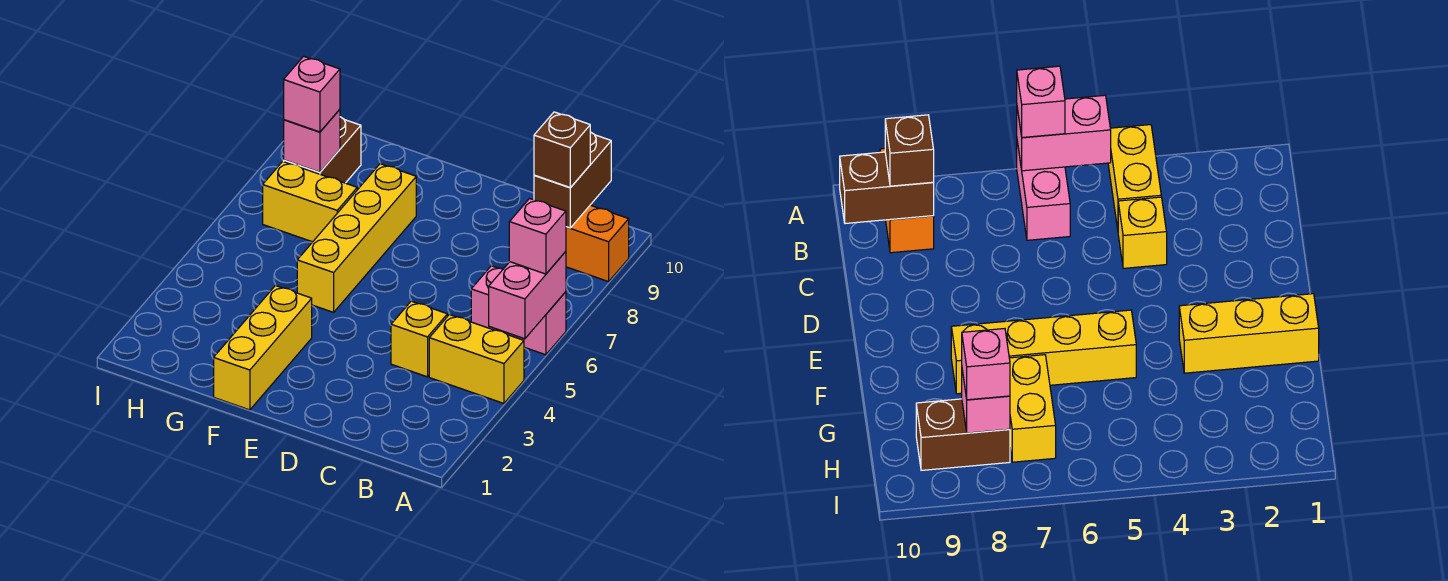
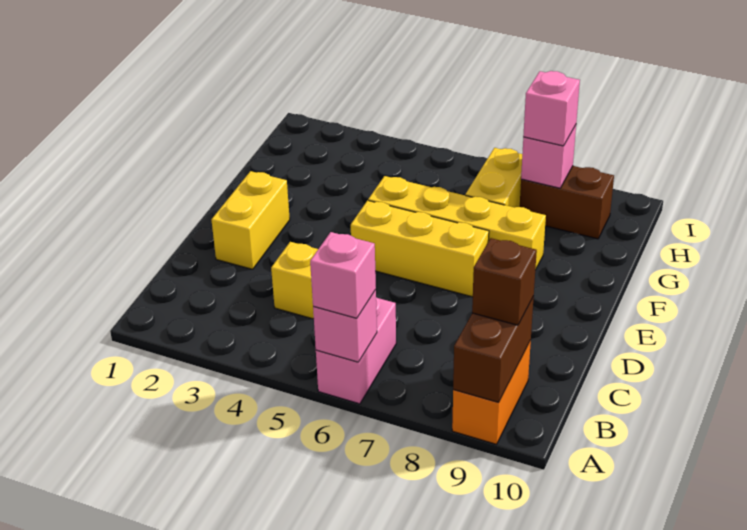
yellow 1x2 brick [429,315,524,403] -> yellow 1x2 brick moved to [211,171,290,269]
pink 1x2 brick [489,251,566,339] -> pink 1x1 brick [313,290,377,362]
brown 1x2 brick [534,132,611,228] -> brown 1x2 brick turned to [453,296,534,402]
yellow 1x3 brick [214,286,312,410] -> yellow 1x3 brick moved to [351,200,489,297]

